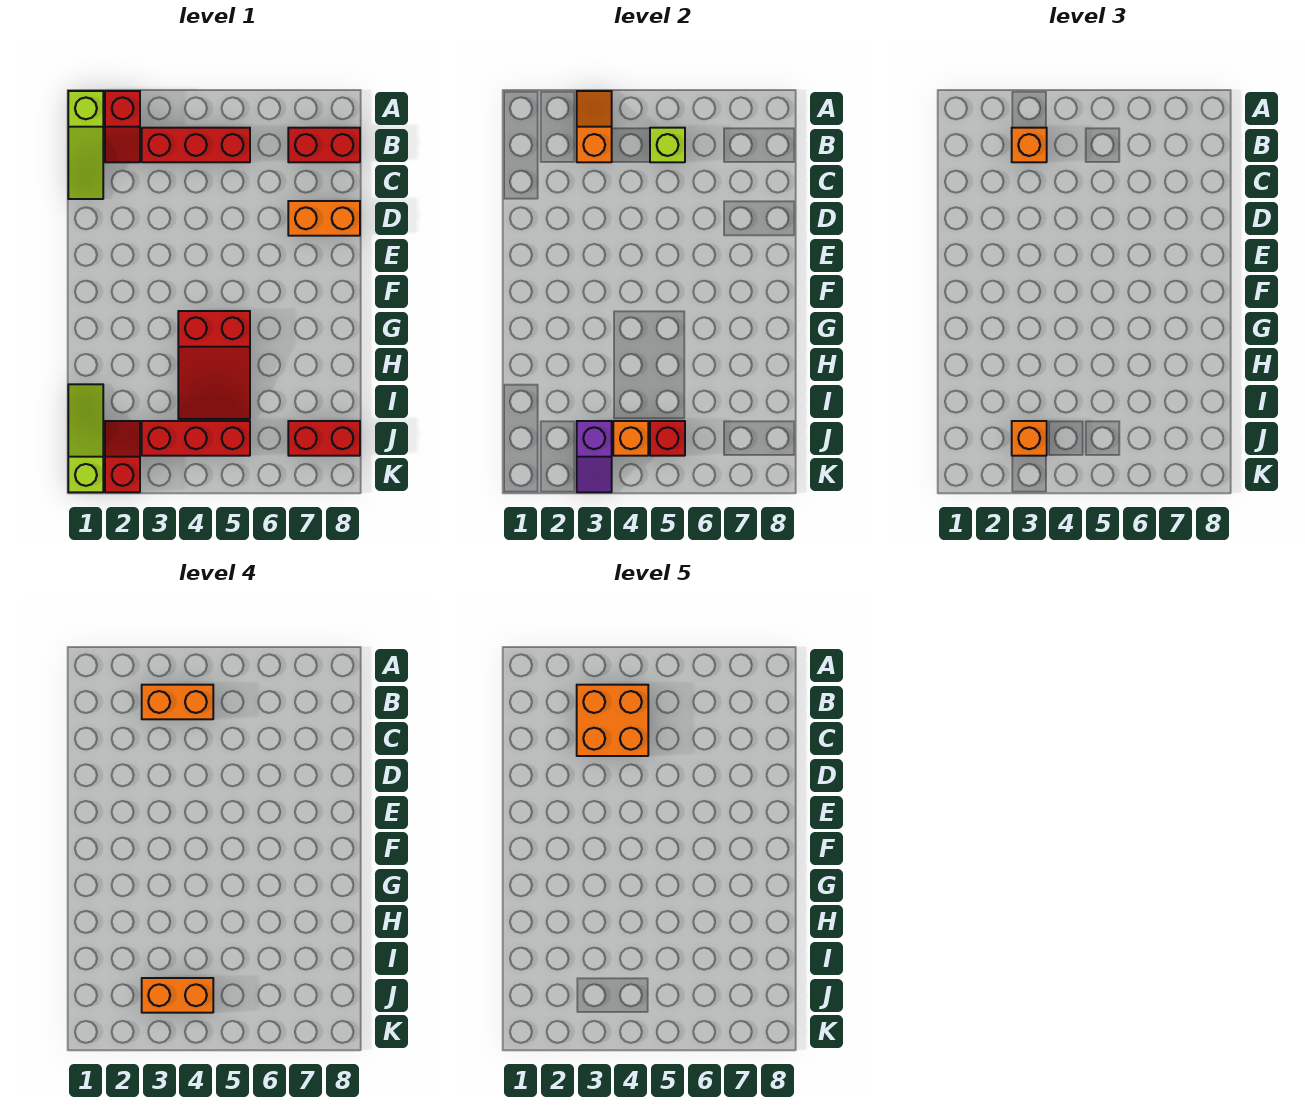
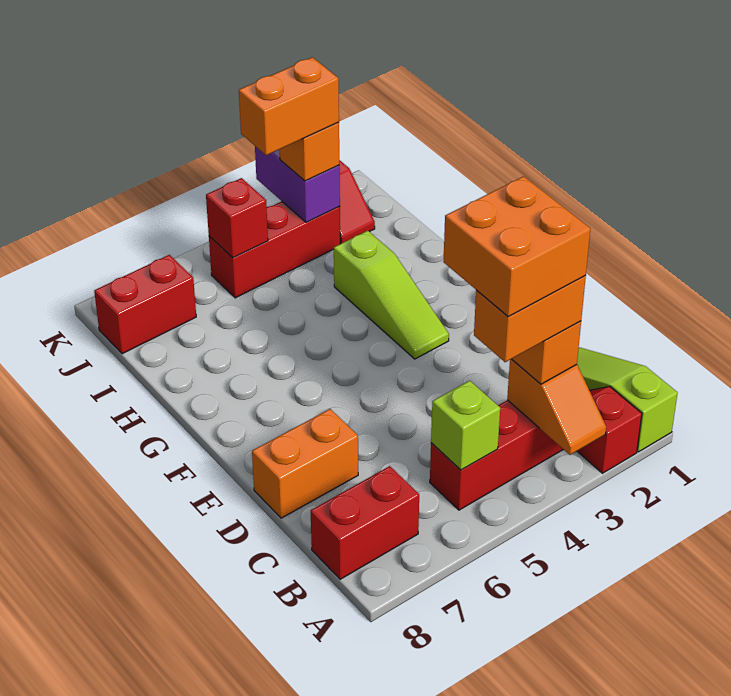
red 2x3 slope [178,311,250,419] -> none
lime 1x3 slope [68,384,103,492] -> lime 1x3 slope moved to [334,231,449,359]
purple 1x2 slope [577,421,612,492] -> purple 1x2 brick [255,146,340,222]
orange 1x1 brick [613,421,648,456] -> none

